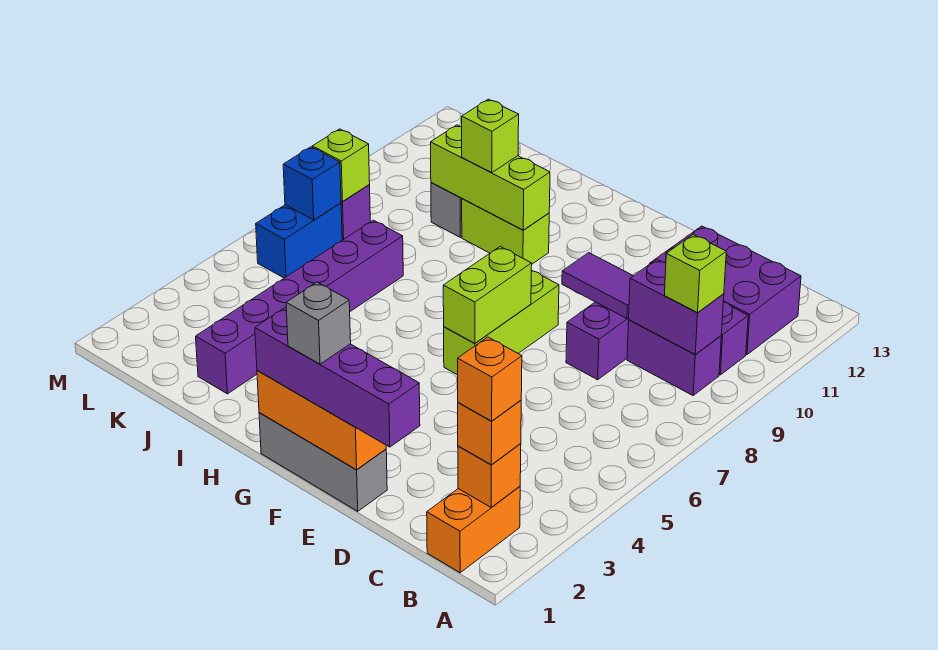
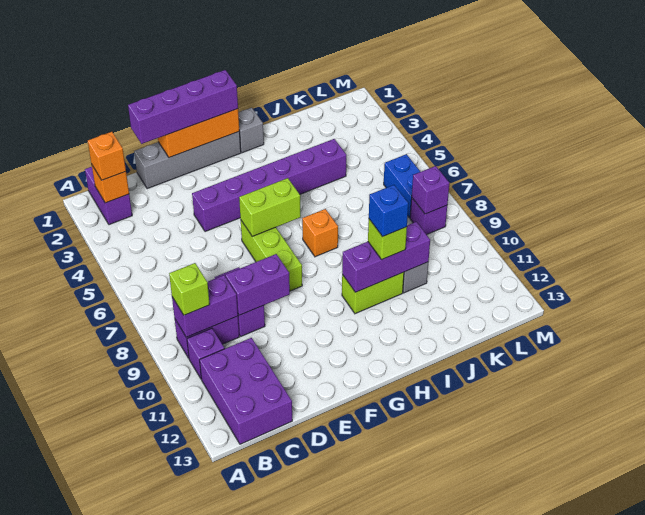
orange 1x2 brick [427,486,520,573] -> purple 1x2 brick [85,167,132,225]
orange 1x1 brick [458,337,522,421] -> orange 1x1 brick moved to [302,209,338,257]
purple 2x3 brick [650,226,801,355] -> purple 2x3 brick turned to [200,338,292,444]
purple 1x2 tile [562,253,633,318] -> purple 1x2 brick [225,254,290,315]
grey 1x3 brick [259,413,387,511] -> grey 1x4 brick [134,132,241,189]
grey 1x1 brick [286,282,351,364] -> grey 1x1 brick moved to [238,108,264,153]
lime 1x2 brick [443,247,532,344] -> lime 1x2 brick turned to [239,178,301,236]
lime 1x3 brick [431,125,550,230] -> purple 1x3 brick [342,222,430,292]
purple 1x6 brick [196,220,403,394] -> purple 1x6 brick turned to [192,139,346,232]
blue 1x1 brick [283,147,341,220] -> blue 1x1 brick moved to [369,185,408,237]
lime 1x1 brick [312,129,370,201] -> purple 1x1 brick [412,166,449,214]

